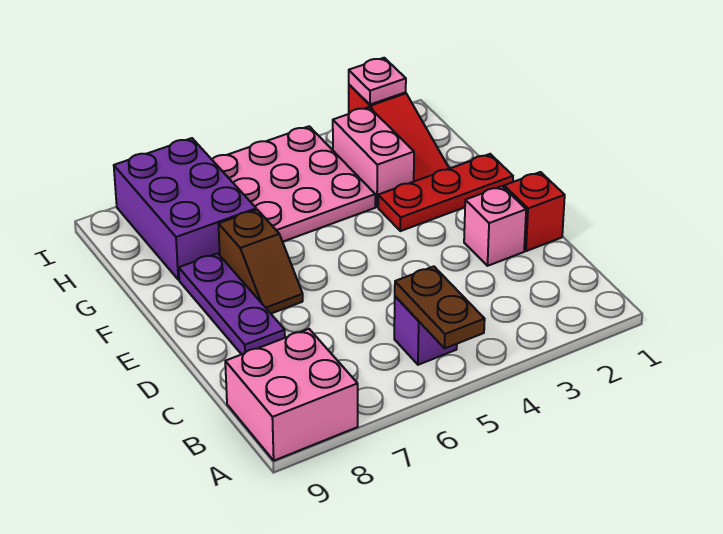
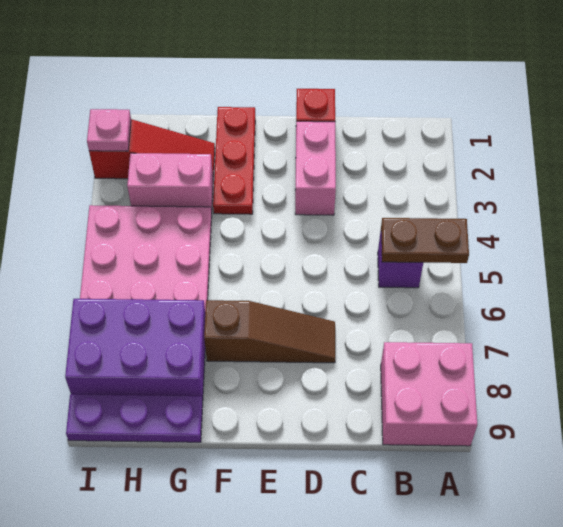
pink 1x1 brick [464,186,526,266] -> pink 1x2 brick [295,121,336,215]
purple 1x3 plate [179,253,285,354] -> purple 1x3 plate moved to [66,394,203,442]
brown 1x2 slope [218,210,303,314] -> brown 1x3 slope [204,300,335,363]

